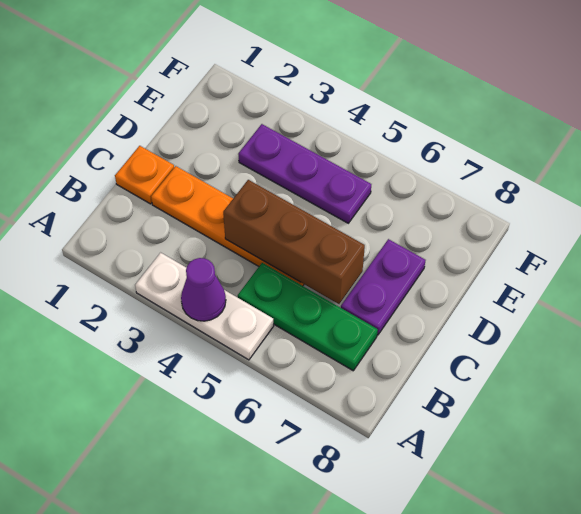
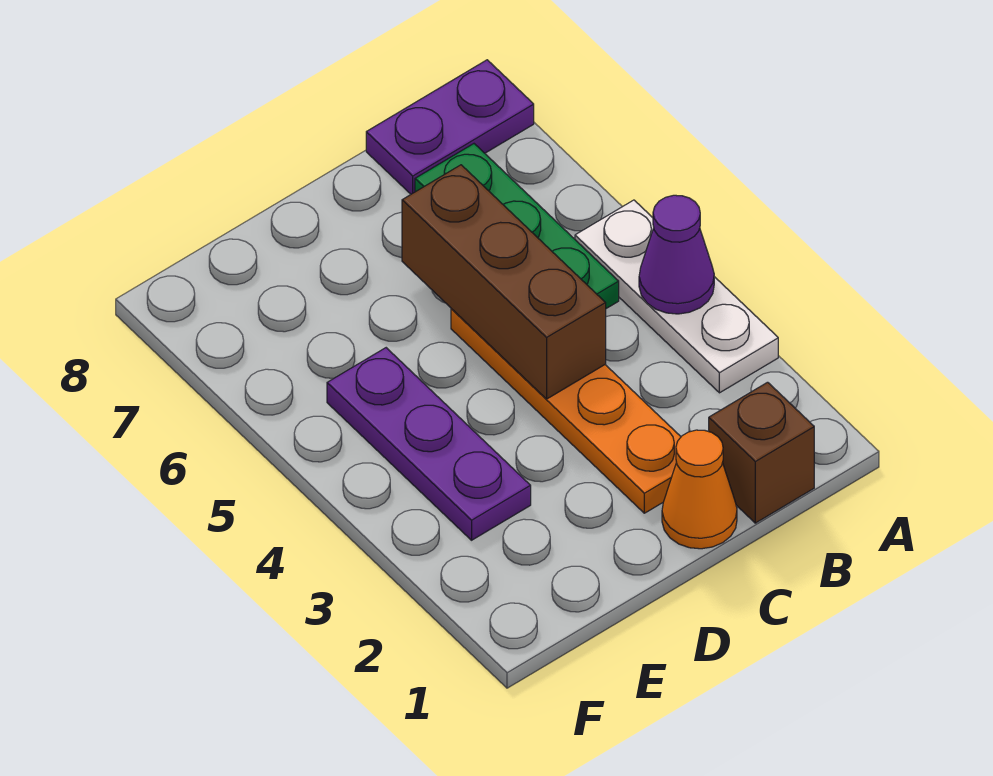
none -> brown 1x1 brick [709,382,814,523]
orange 1x1 plate [115,146,174,204] -> orange 1x1 cone [662,430,737,549]
purple 1x2 plate [341,239,425,335] -> purple 1x2 plate moved to [366,60,534,194]

